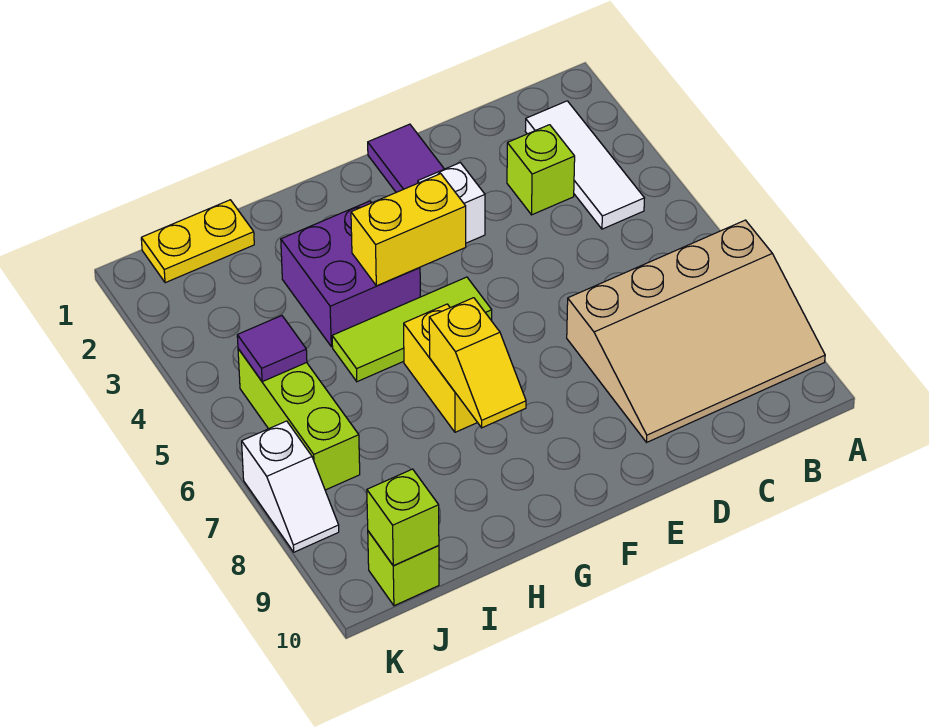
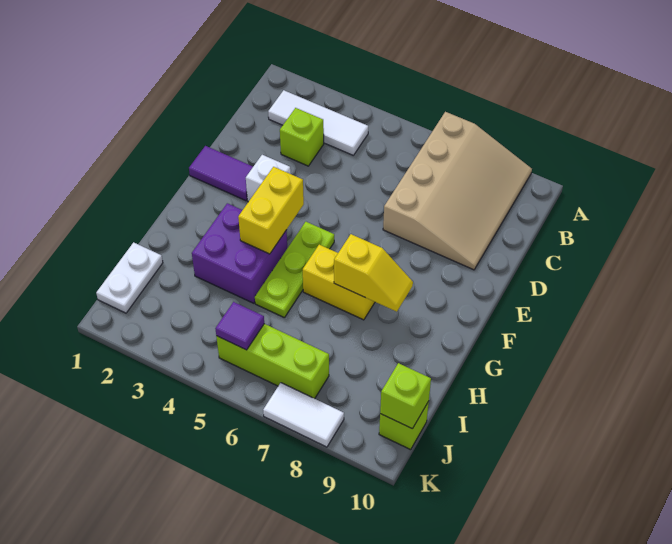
lime 1x3 tile [332,277,492,382] -> lime 1x3 plate [255,222,334,318]
yellow 1x2 plate [141,200,254,283] -> white 1x2 plate [96,242,163,313]
white 1x2 slope [242,421,339,552] -> white 1x2 tile [263,383,344,447]

